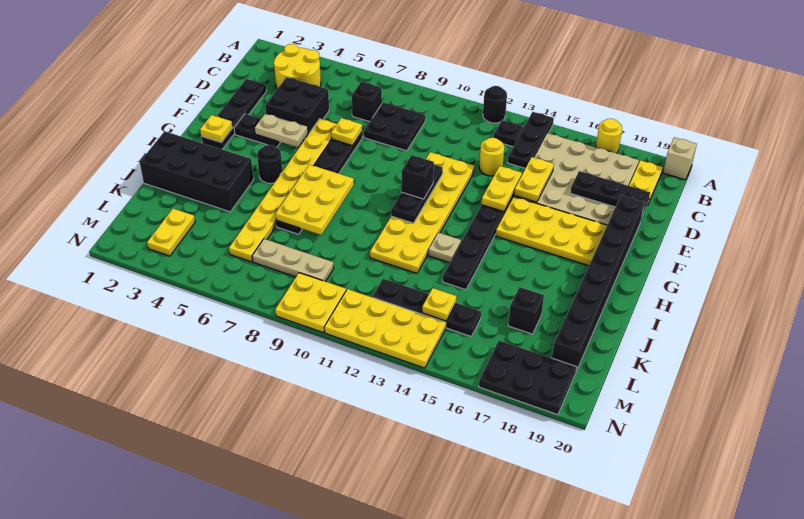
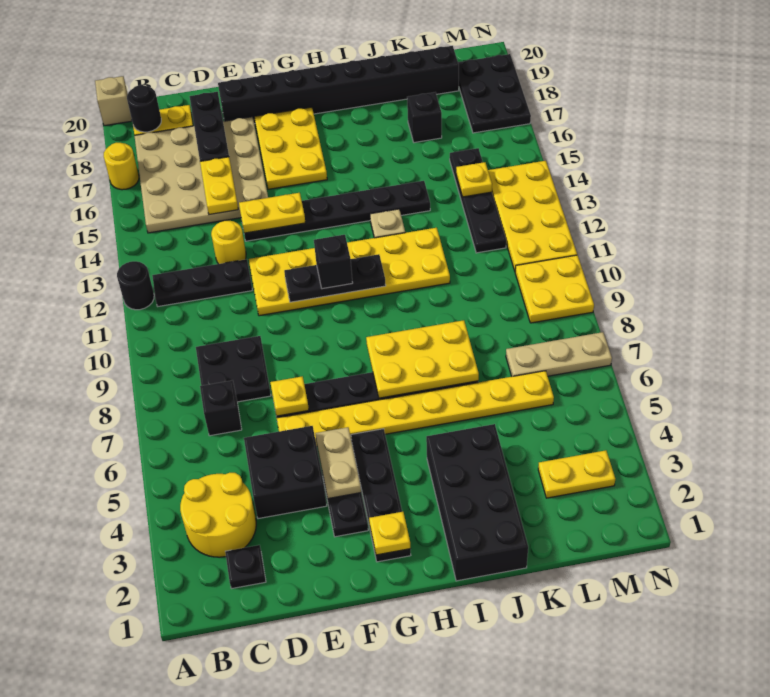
black 1x3 plate [507,112,554,168] -> black 1x3 plate moved to [152,259,252,306]
black 1x1 plate [494,120,523,147] -> black 1x1 plate moved to [225,545,266,589]
black 1x4 plate [201,79,266,149] -> black 1x4 plate turned to [351,429,411,562]
yellow 1x2 plate [514,157,554,202] -> yellow 1x2 plate turned to [200,157,238,215]
yellow 2x4 plate [496,197,607,266] -> yellow 2x3 plate [254,107,327,189]
black 1x1 round brick [257,145,282,184] -> black 1x1 round brick moved to [127,85,161,132]
tan 1x3 plate [252,239,334,282] -> tan 1x3 plate turned to [506,332,612,377]

